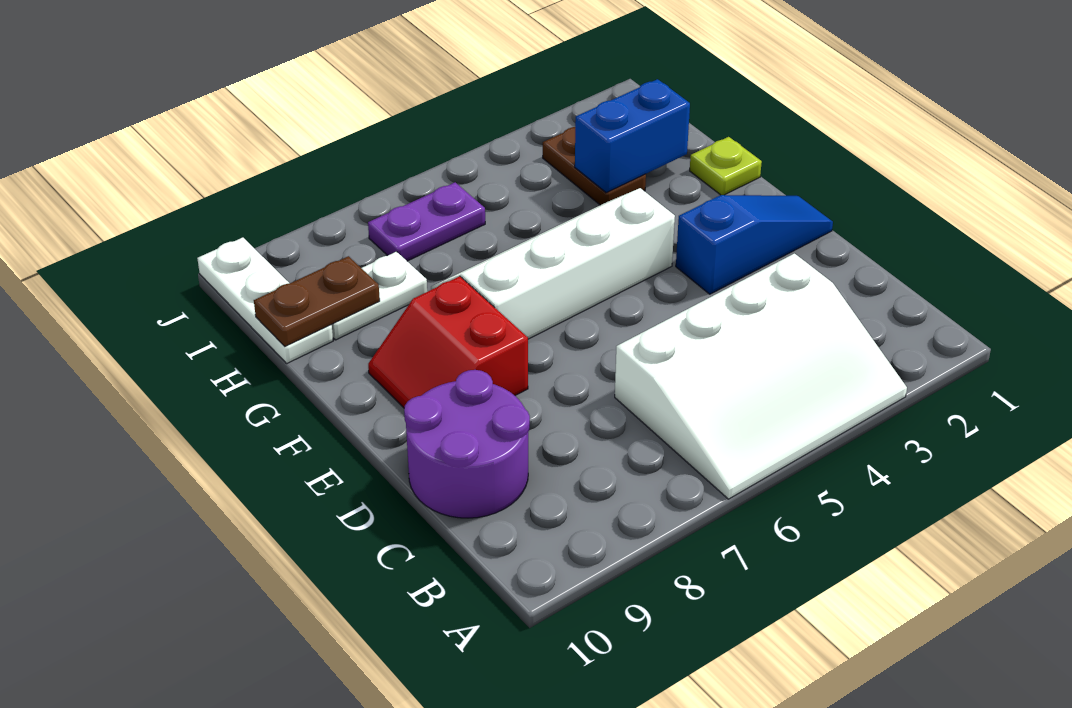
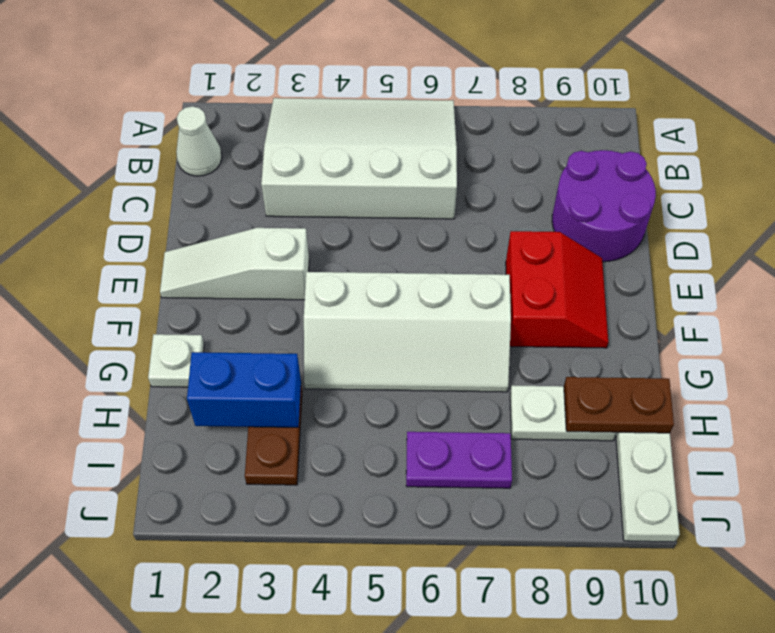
none -> white 1x1 cone [176,106,222,176]
blue 1x3 slope [676,195,833,294] -> white 1x3 slope [160,228,309,300]
lime 1x1 plate [690,137,762,195] -> white 1x1 plate [148,334,204,387]

